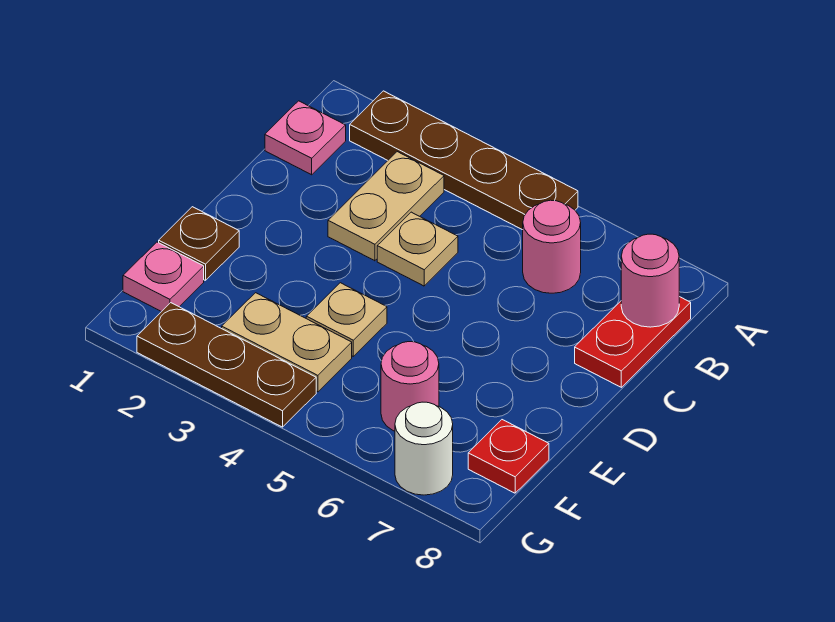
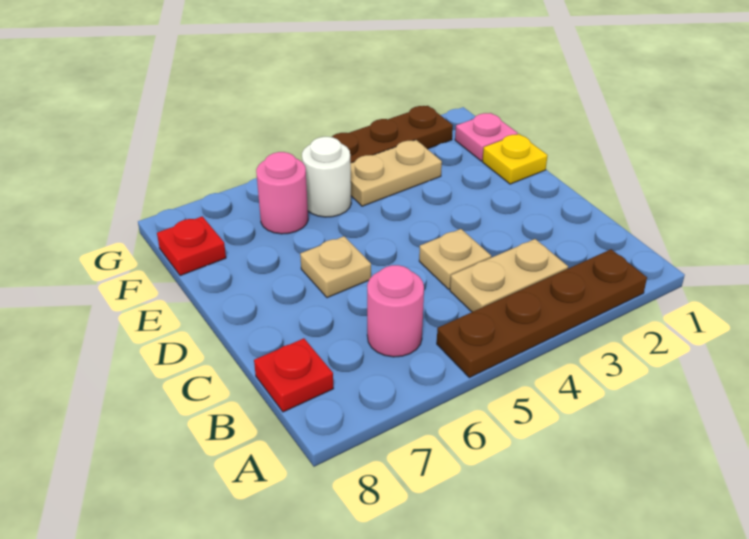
pink 1x1 plate [265,101,346,175] -> none
tan 1x2 plate [328,152,444,261] -> tan 1x2 plate turned to [450,239,568,312]
red 1x2 plate [575,297,691,387] -> red 1x1 plate [254,338,333,412]
pink 1x1 round brick [621,234,679,327] -> none
brown 1x1 plate [159,207,239,281] -> yellow 1x1 plate [483,134,548,184]
tan 1x1 plate [306,283,387,356] -> tan 1x1 plate moved to [300,236,371,298]
white 1x1 round brick [395,402,453,495] -> white 1x1 round brick moved to [302,137,351,217]

